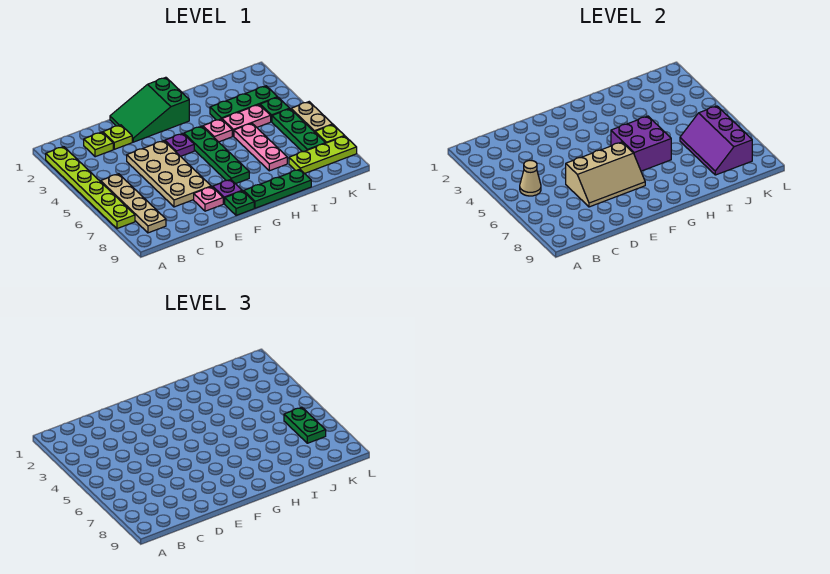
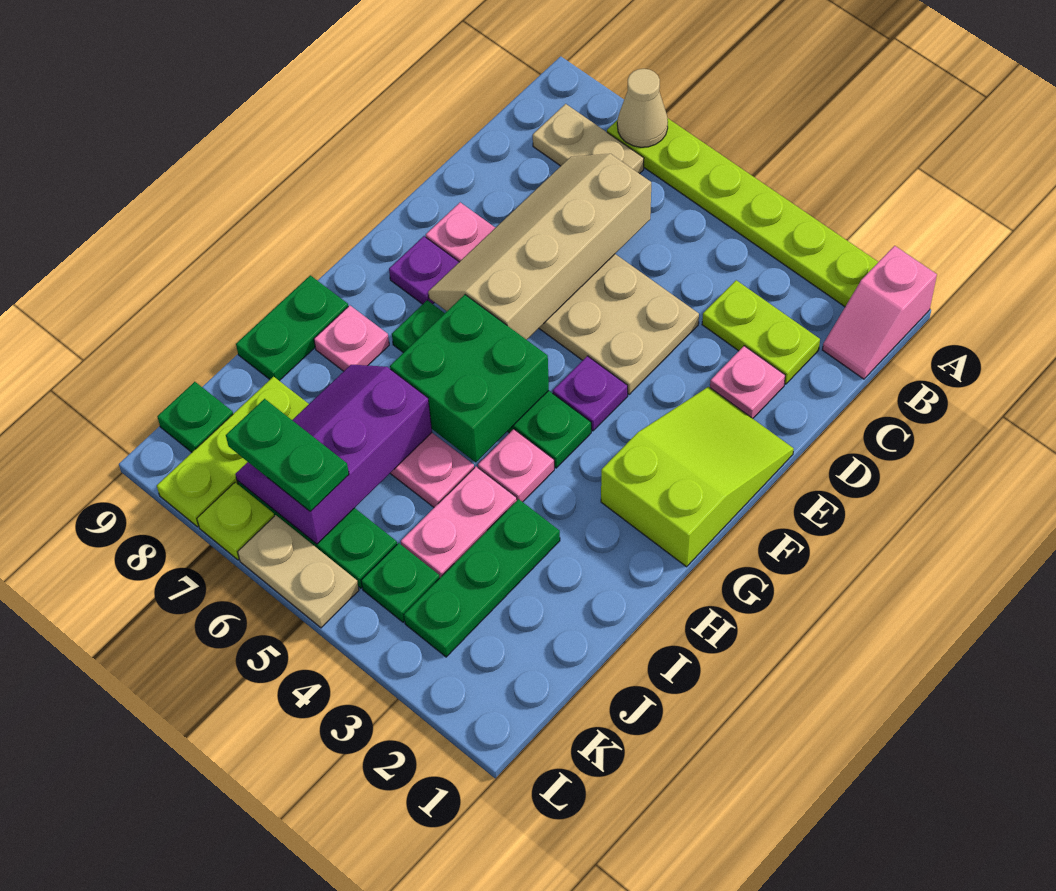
none -> pink 1x2 slope [822,246,937,379]
tan 1x4 plate [101,174,166,233] -> tan 1x2 plate [533,104,644,174]
tan 1x1 cone [520,160,541,196] -> tan 1x1 cone moved to [617,69,668,147]
lime 1x1 plate [84,132,113,157] -> lime 1x2 plate [702,280,820,384]
lime 1x1 plate [103,125,132,149] -> pink 1x1 plate [710,346,785,418]
tan 2x3 slope [566,142,645,207] -> tan 2x4 slope [428,154,651,340]
green 2x3 slope [110,77,189,142] -> lime 2x3 slope [601,387,794,567]
green 1x1 plate [225,191,254,215] -> green 1x1 plate moved to [157,382,233,452]
purple 2x2 brick [611,116,671,171] -> green 2x2 brick [390,295,549,462]
green 1x3 plate [244,169,311,208] -> green 1x2 plate [236,275,348,381]
none -> pink 1x1 plate [314,305,389,371]
purple 2x3 slope [680,106,752,175] -> purple 2x3 slope turned to [235,365,432,544]

